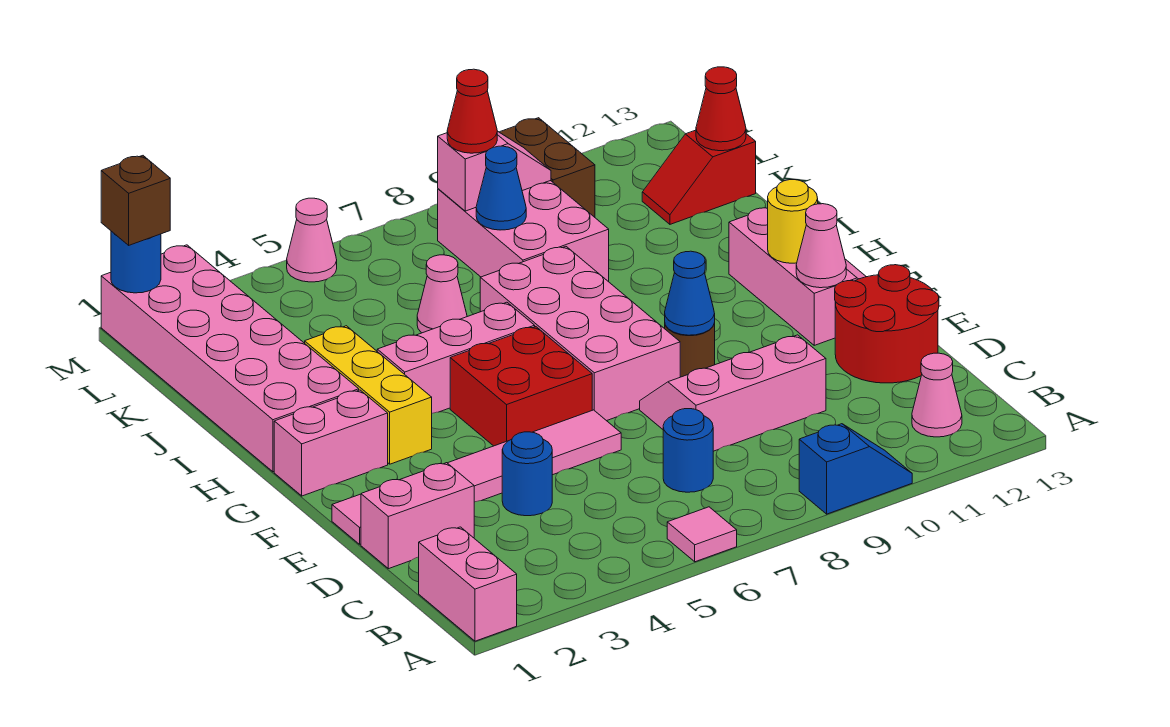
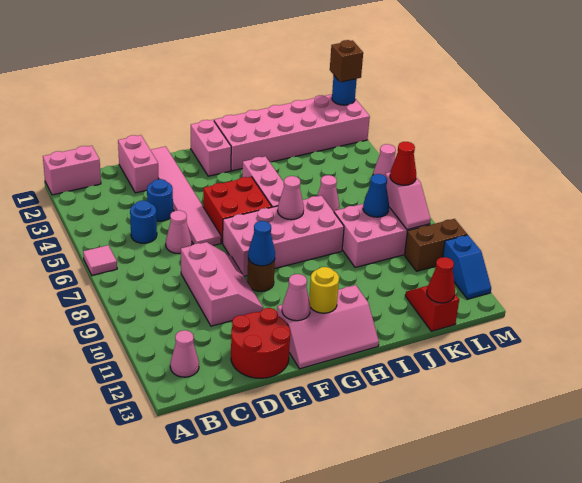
blue 1x2 slope [799,424,912,514] -> blue 1x2 slope moved to [443,235,491,299]
blue 1x1 round brick [663,409,713,492] -> blue 1x1 round brick moved to [130,200,157,243]
none -> pink 1x1 cone [166,210,192,254]
yellow 1x3 brick [305,326,432,464] -> none
none -> pink 1x1 cone [278,176,304,220]

